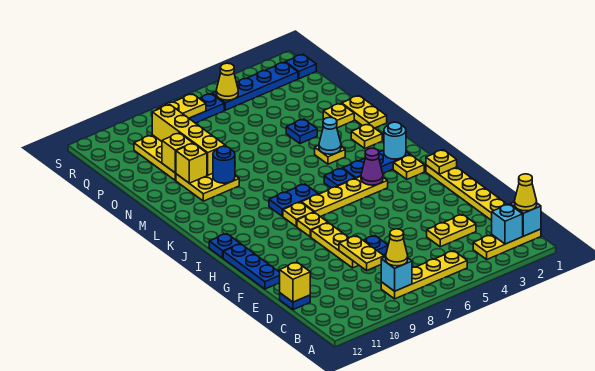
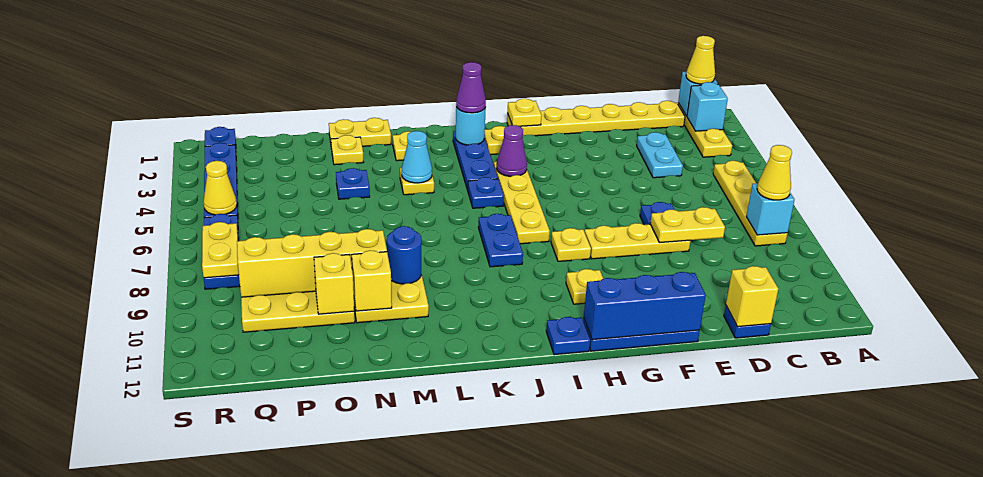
yellow 1x2 plate [427,214,476,247] -> cyan 1x2 plate [637,132,683,178]
none -> blue 1x3 brick [584,272,706,340]
yellow 1x1 plate [283,202,314,227] -> yellow 1x1 plate moved to [566,269,603,304]
none -> purple 1x1 cone [456,62,486,113]

